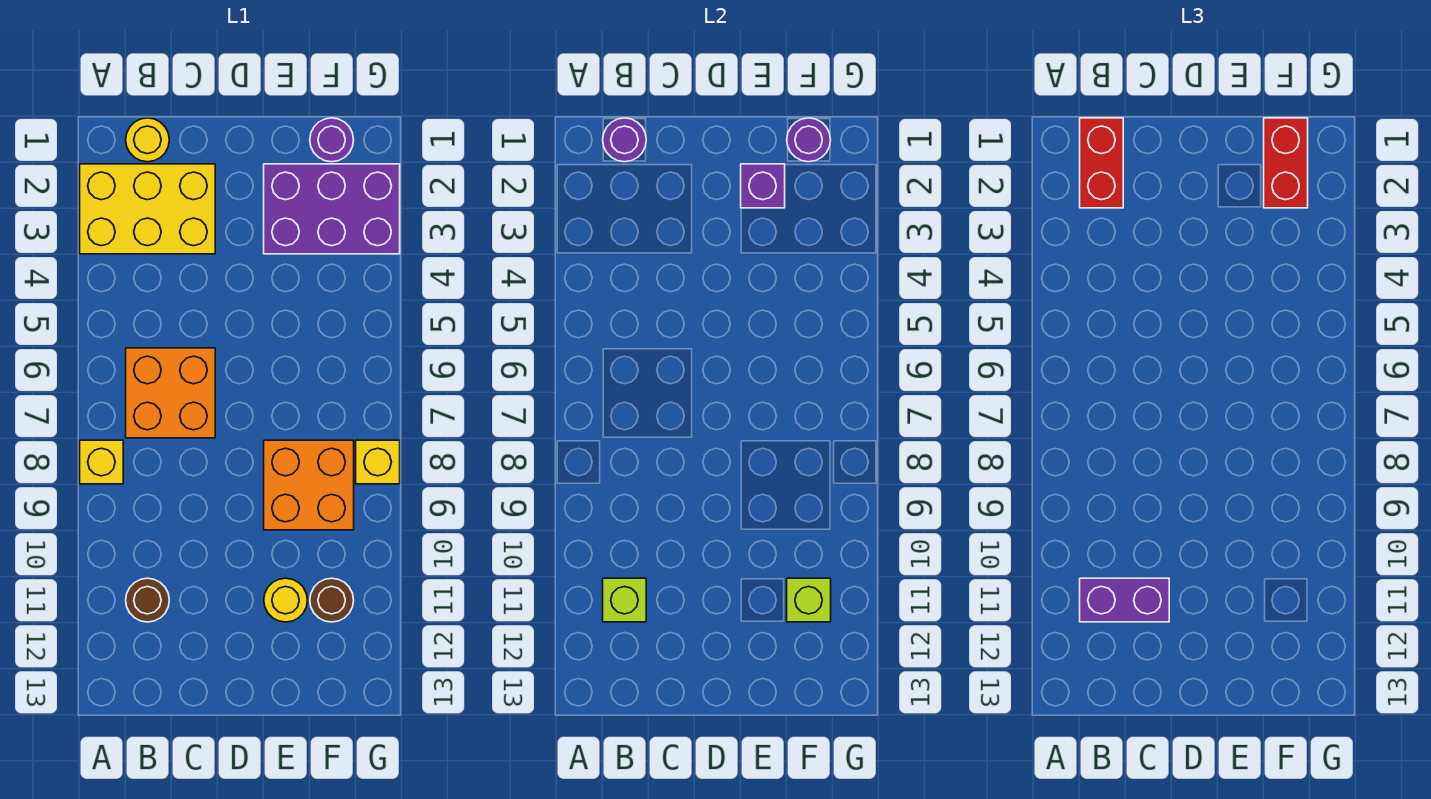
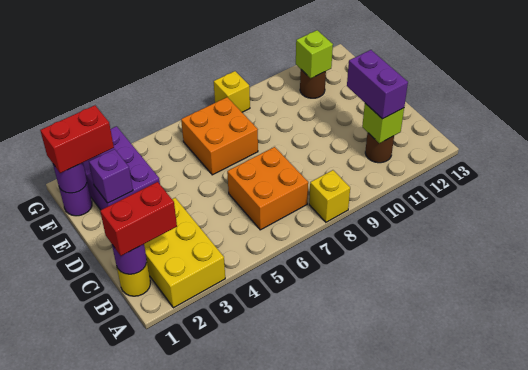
orange 2x2 brick [264,440,354,530] -> orange 2x2 brick moved to [181,97,258,175]
yellow 1x1 round brick [264,578,308,622] -> none

